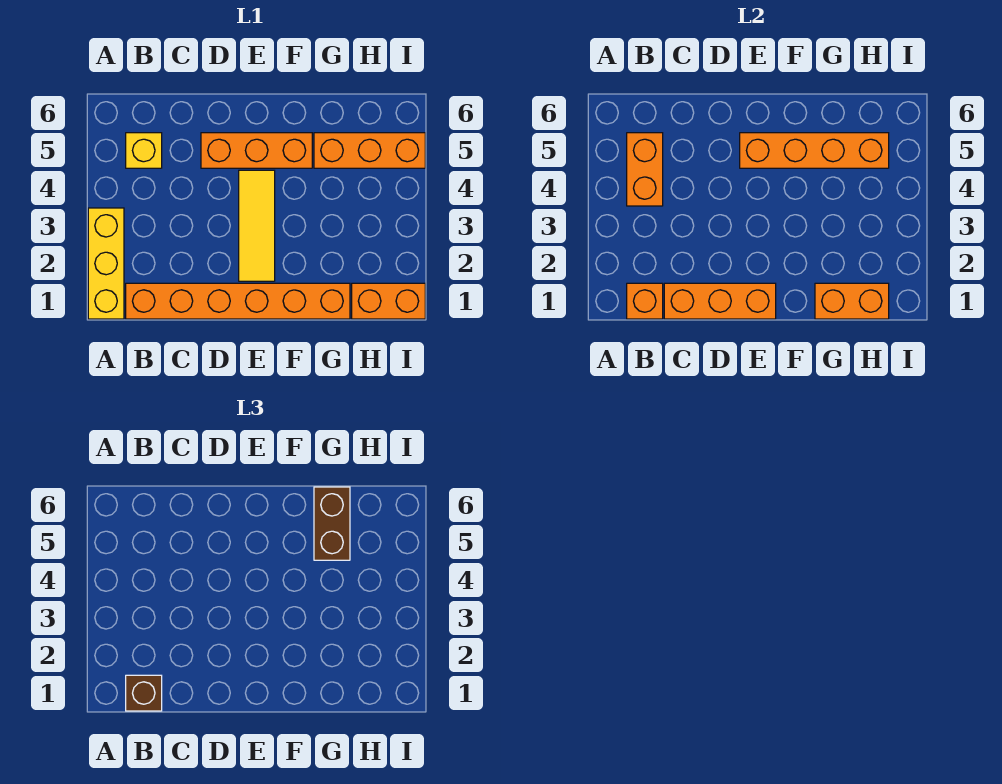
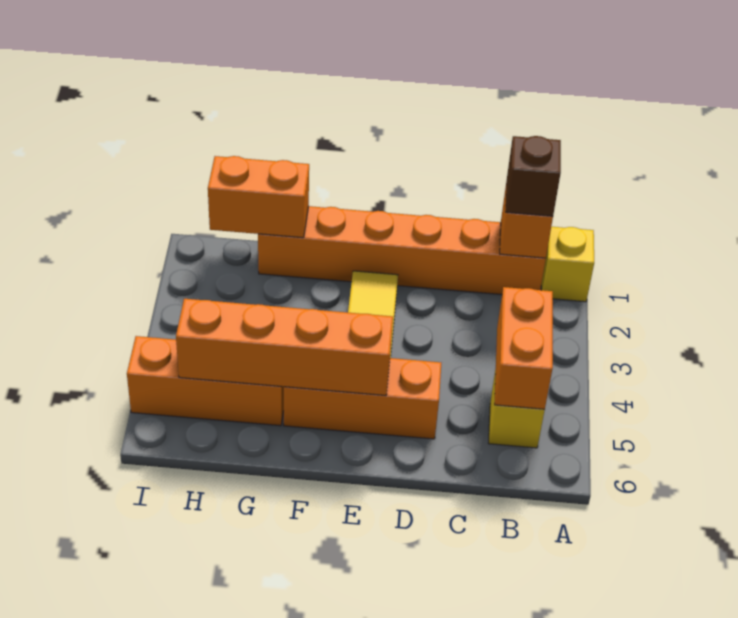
yellow 1x3 brick [88,208,124,319] -> yellow 1x1 brick [541,227,594,302]
orange 1x3 brick [664,283,776,319] -> none
brown 1x2 brick [314,487,350,560] -> none
orange 1x2 brick [352,283,425,319] -> none

